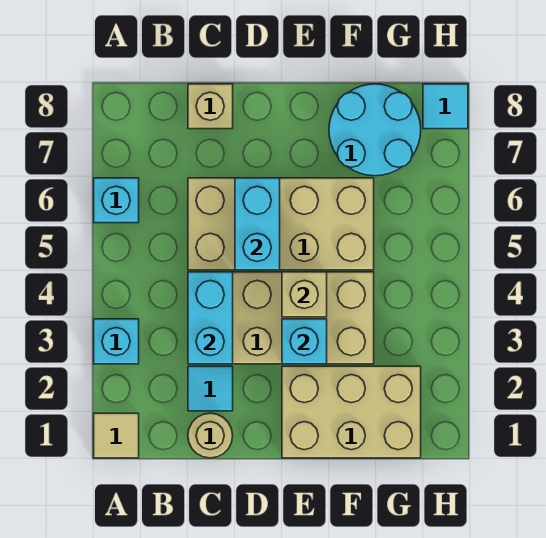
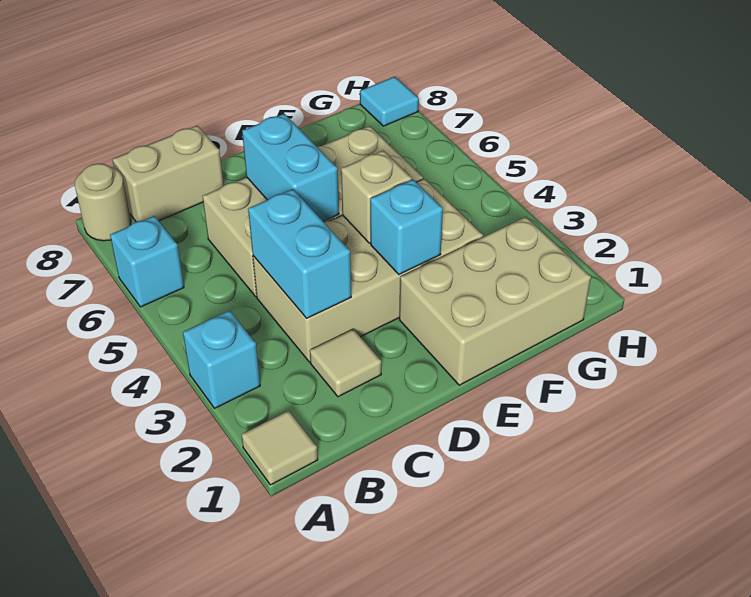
tan 1x1 round brick [188,413,233,458] -> tan 1x1 round brick moved to [75,163,131,241]
cyan 1x1 tile [188,366,233,411] -> tan 1x1 tile [310,329,381,397]
tan 1x1 brick [188,84,233,129] -> tan 1x2 brick [113,126,223,222]
cyan 2x2 round brick [329,84,421,176] -> none

